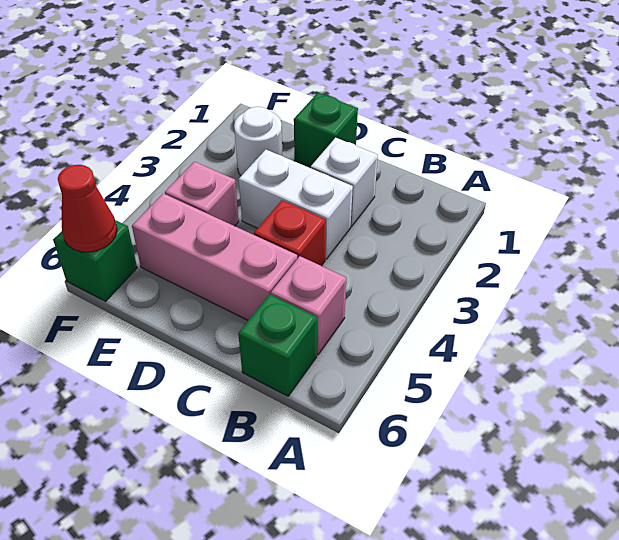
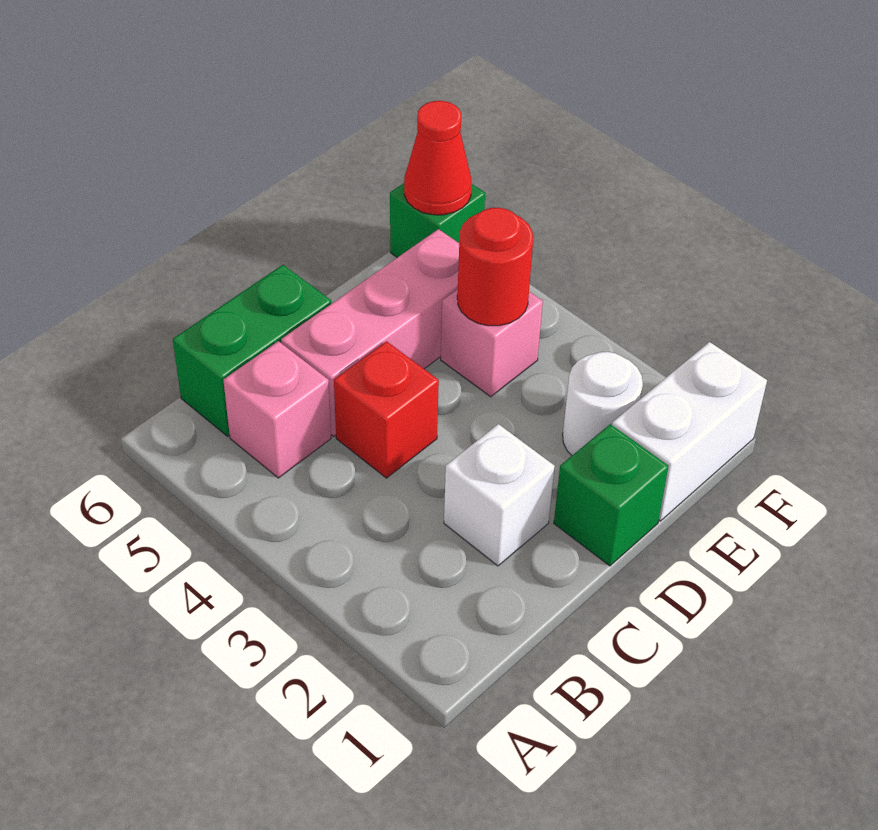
green 1x1 brick [238,294,317,396] -> green 1x2 brick [173,265,331,436]
white 1x2 brick [239,150,353,259] -> white 1x2 brick moved to [612,342,767,521]
none -> red 1x1 round brick [457,208,533,326]

